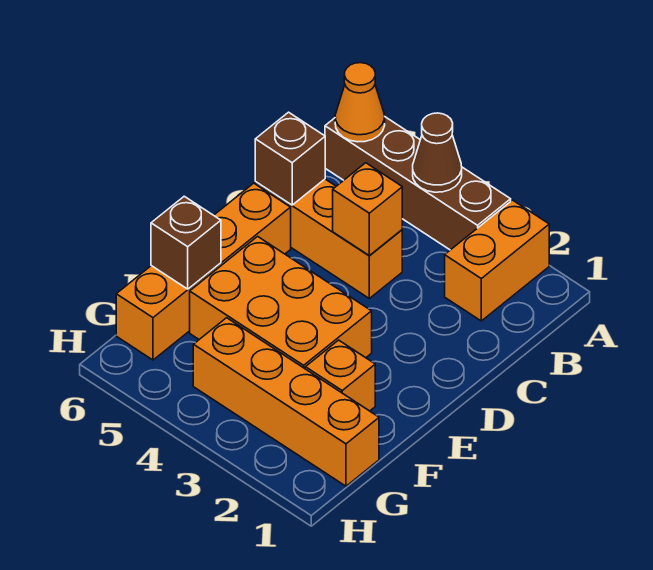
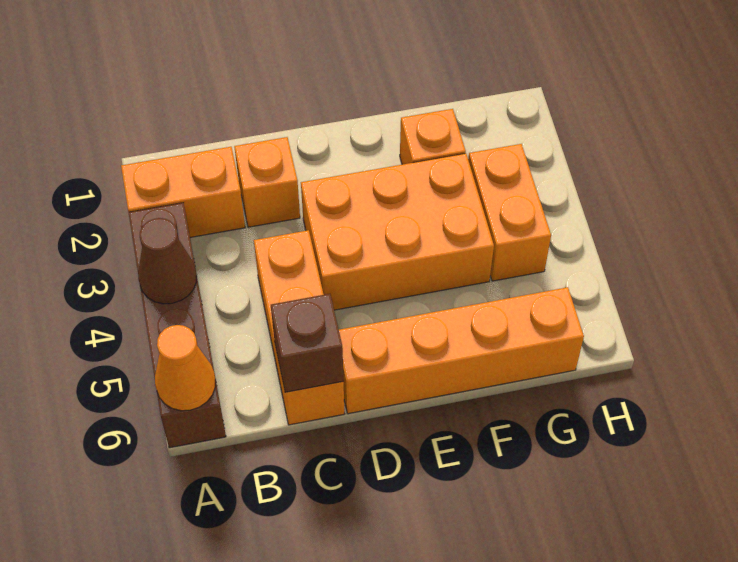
orange 1x1 brick [333,163,402,255] -> orange 1x1 brick moved to [234,137,300,227]
orange 2x3 brick [190,237,372,369] -> orange 2x3 brick turned to [301,154,494,310]
brown 1x1 brick [151,196,221,289] -> none
orange 1x4 brick [193,318,379,486] -> orange 1x2 brick [468,144,551,281]

